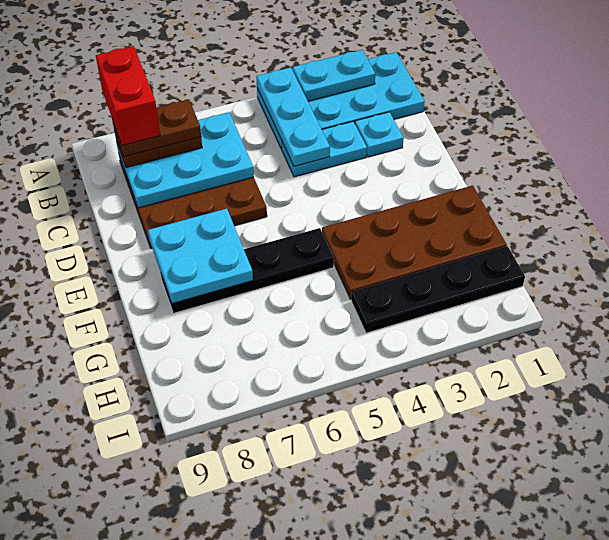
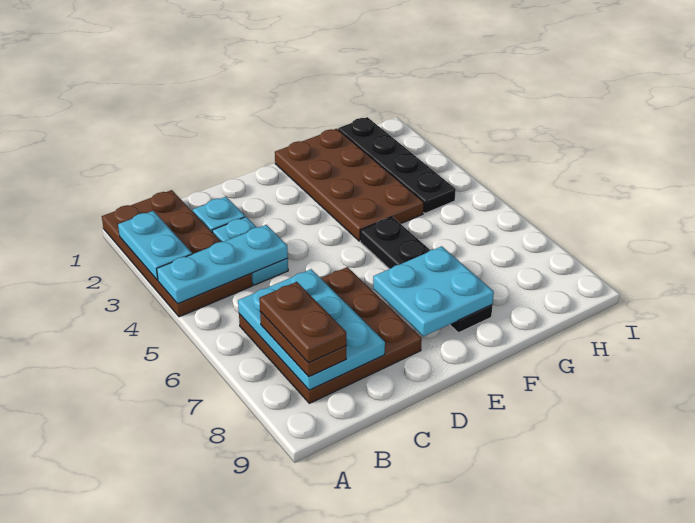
cyan 2x4 plate [257,52,425,149] -> brown 2x4 plate [102,190,252,317]
red 1x2 brick [96,46,160,145] -> none

